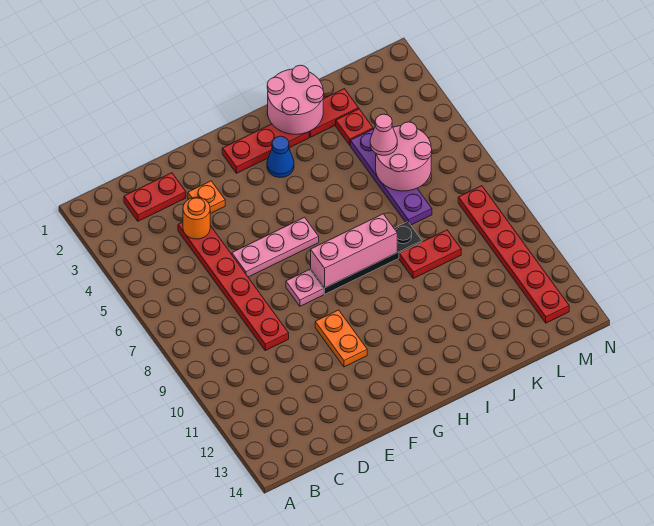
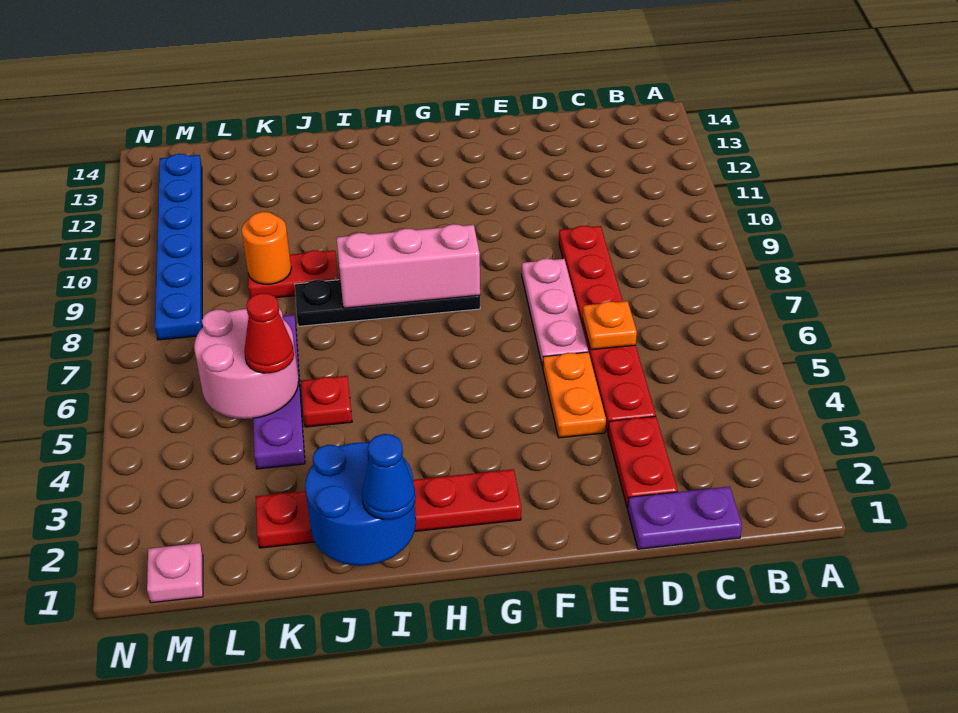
none -> purple 1x2 plate [628,486,742,549]
red 1x2 plate [124,173,186,221] -> red 1x2 plate turned to [608,416,678,509]
orange 1x1 round brick [183,197,210,239] -> orange 1x1 round brick moved to [242,212,291,284]
orange 1x1 plate [188,181,225,214] -> orange 1x1 plate moved to [583,301,637,350]
pink 1x3 plate [232,217,319,277] -> pink 1x3 plate turned to [522,259,588,367]
pink 1x1 plate [286,270,323,306] -> pink 1x1 plate moved to [147,543,203,603]
orange 1x2 plate [315,310,367,367] -> orange 1x2 plate moved to [543,352,606,438]
blue 1x1 cone [267,136,294,178] -> blue 1x1 cone moved to [362,434,416,520]
pink 2x2 round brick [267,65,324,134] -> blue 2x2 round brick [305,442,416,566]
red 1x1 plate [336,109,373,145] -> red 1x1 plate moved to [301,376,352,427]
pink 1x1 cone [370,114,397,155] -> red 1x1 cone [244,293,294,373]
red 1x6 plate [458,186,569,323] -> blue 1x6 plate [155,154,202,340]

